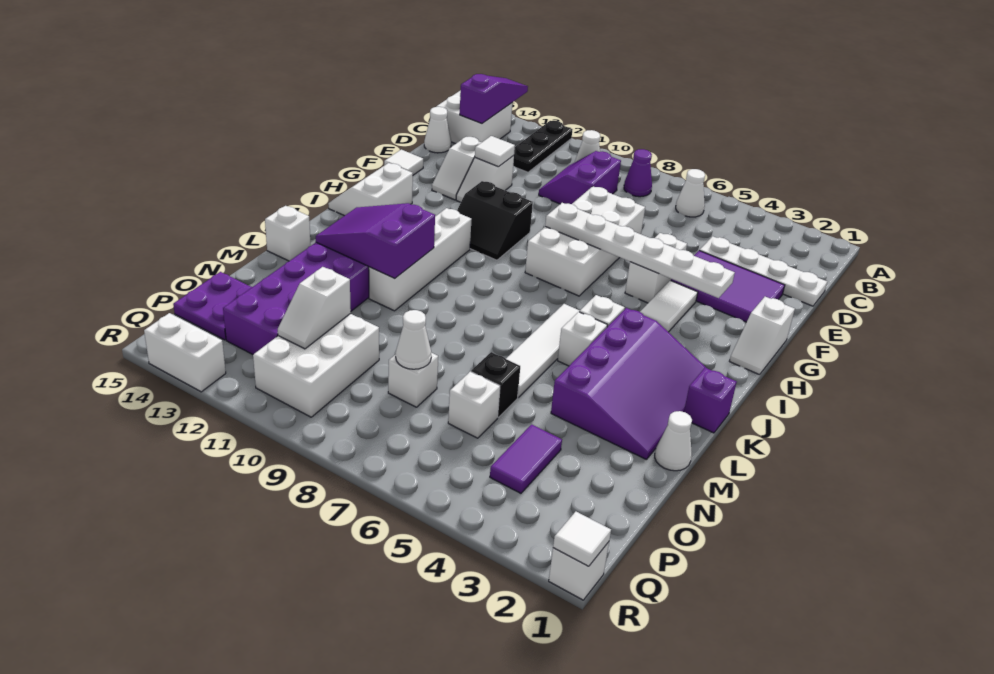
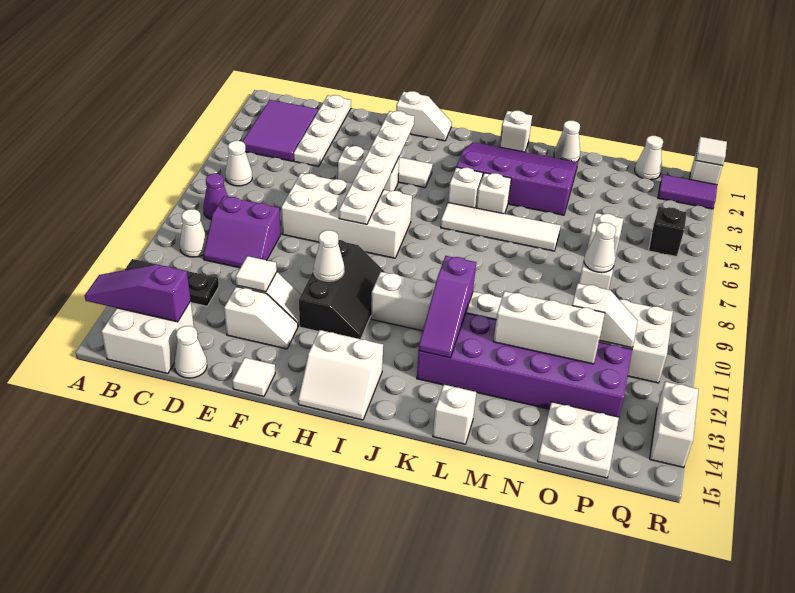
purple 2x3 tile [671,251,785,322] -> purple 2x3 tile moved to [242,100,318,161]
black 2x2 slope [457,181,533,260] -> black 2x3 slope [299,240,386,339]
none -> white 1x1 cone [314,230,344,281]
purple 1x1 brick [684,368,737,433] -> white 1x1 brick [499,111,532,152]
purple 2x3 slope [316,203,435,279] -> purple 1x3 slope [419,256,476,358]
none -> white 1x3 brick [493,291,605,364]
black 1x1 brick [471,352,520,417] -> black 1x1 brick moved to [649,207,687,257]
purple 1x2 tile [490,425,562,493] -> purple 1x2 tile moved to [658,175,717,209]
purple 2x2 plate [173,272,252,340] -> white 2x2 plate [538,402,619,478]
none -> white 1x1 cone [635,136,663,180]

